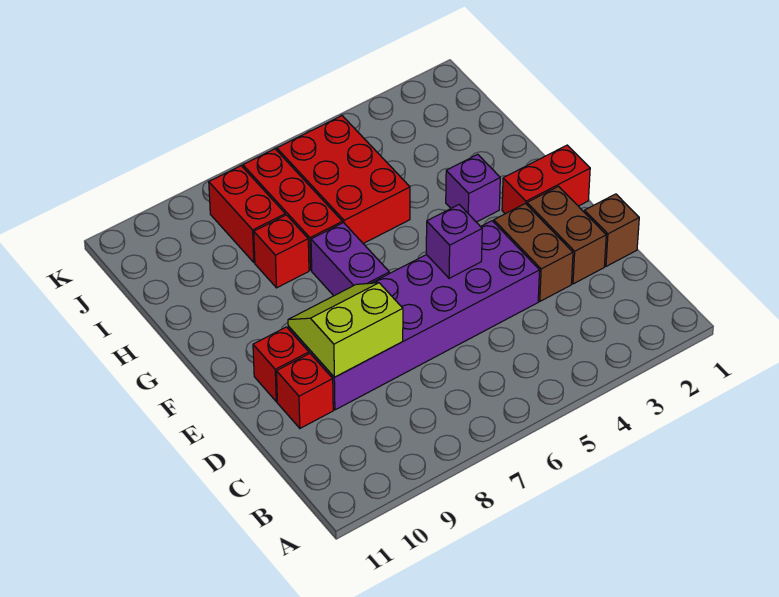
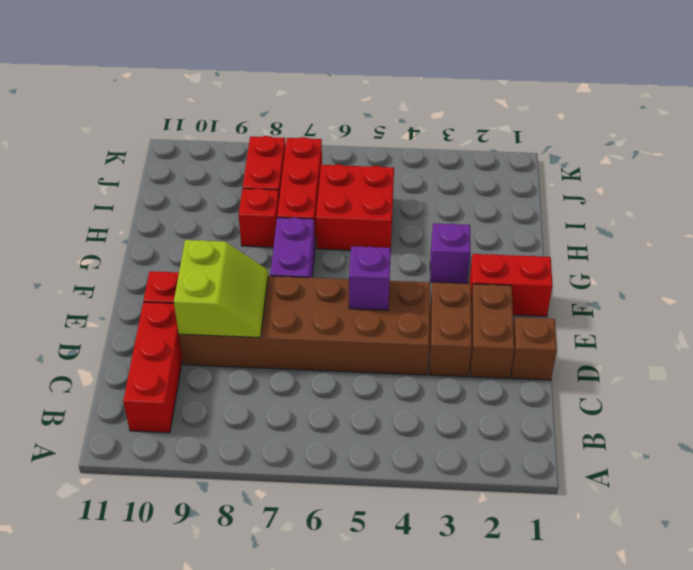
purple 2x6 brick [288,221,540,410] -> brown 2x6 brick [179,276,430,375]
lime 2x2 slope [288,283,403,377] -> lime 2x2 slope turned to [174,240,268,338]
red 1x1 brick [276,354,333,428] -> red 1x3 brick [123,302,183,433]
red 2x3 brick [277,116,410,244] -> red 2x2 brick [316,164,394,250]

